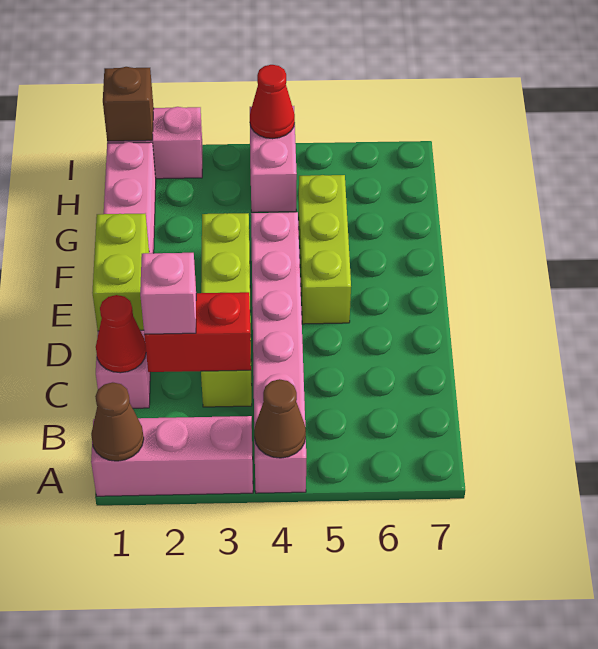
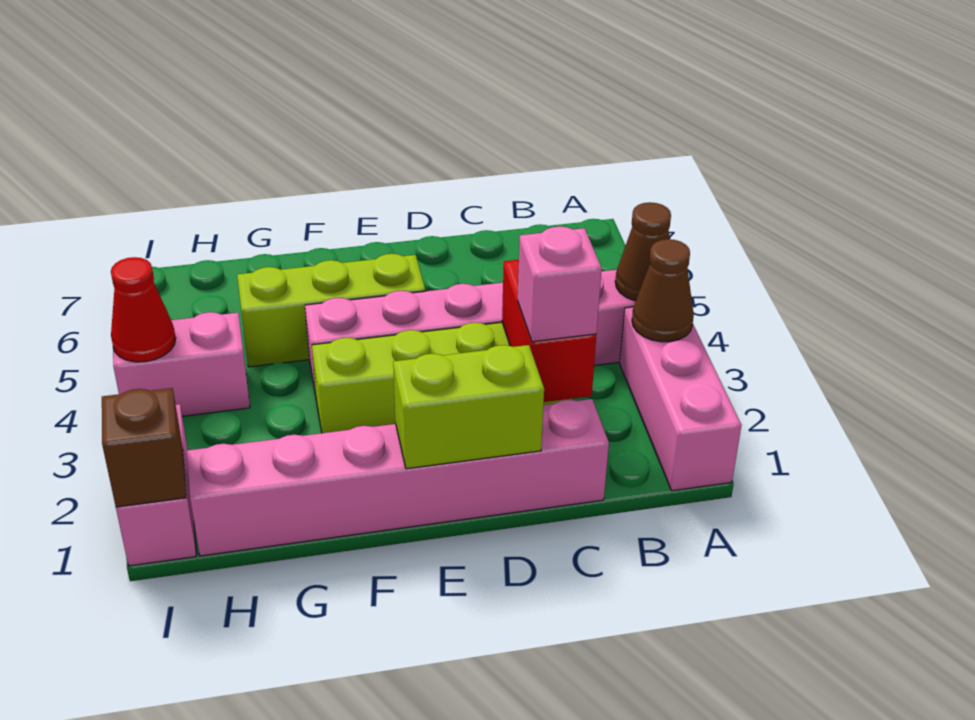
brown 1x1 cone [91,382,144,461] -> brown 1x1 cone moved to [632,239,694,342]
red 1x1 cone [96,295,146,373] -> none

